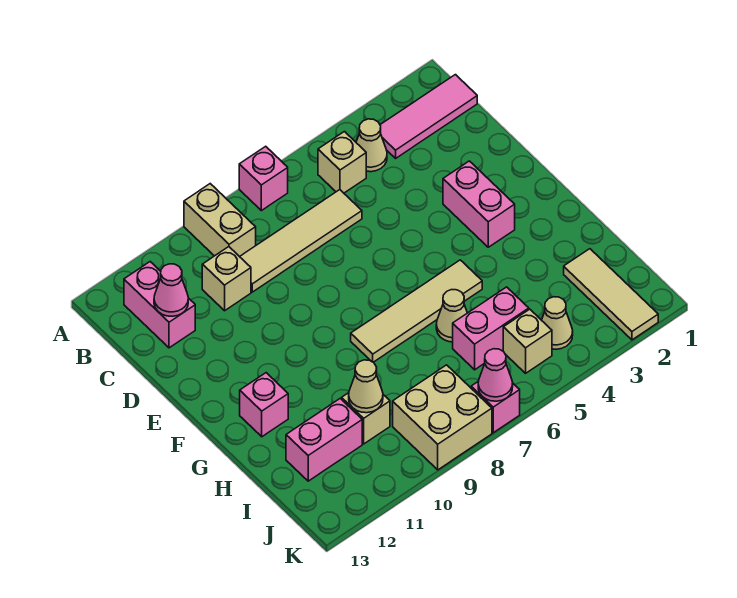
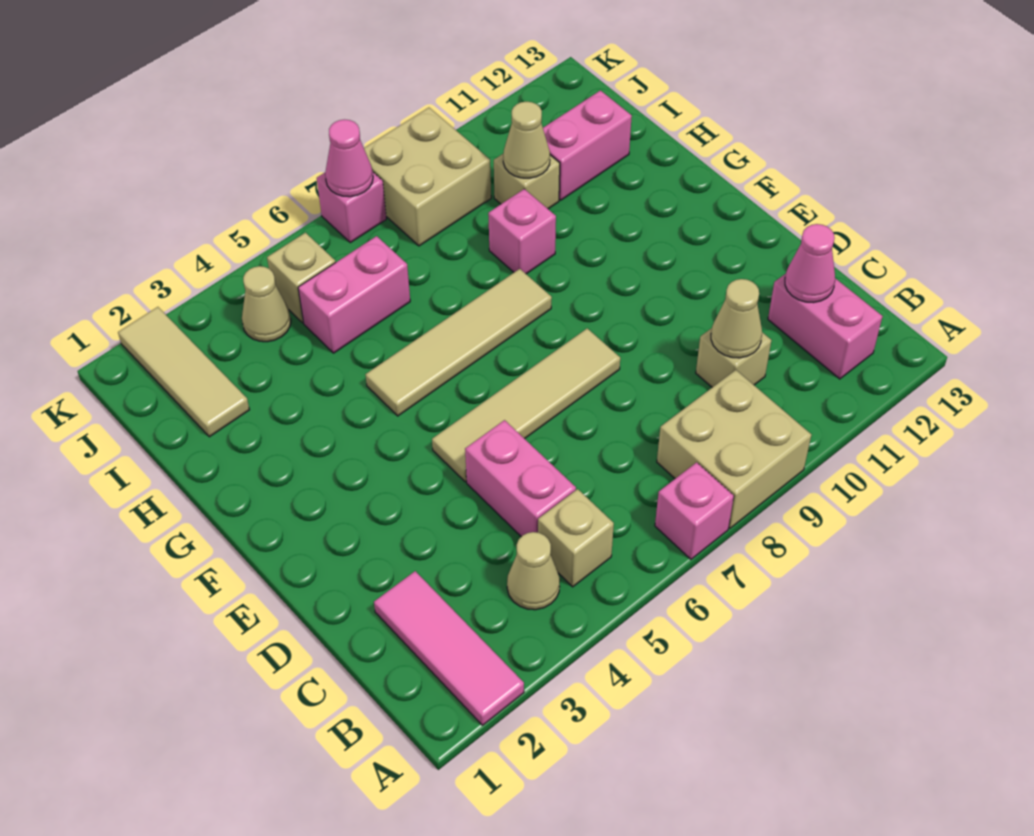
tan 1x2 brick [184,184,256,257] -> tan 2x2 brick [657,370,811,528]
pink 1x3 tile [380,75,477,158] -> pink 1x3 tile turned to [374,571,524,725]
tan 1x4 tile [240,190,362,292] -> tan 1x4 tile moved to [432,328,620,482]
pink 1x2 brick [443,161,515,247] -> pink 1x2 brick moved to [465,420,576,537]
pink 1x1 brick [240,373,288,437] -> pink 1x1 brick moved to [488,189,556,274]
tan 1x1 cone [436,290,467,342] -> tan 1x1 cone moved to [711,279,762,358]

